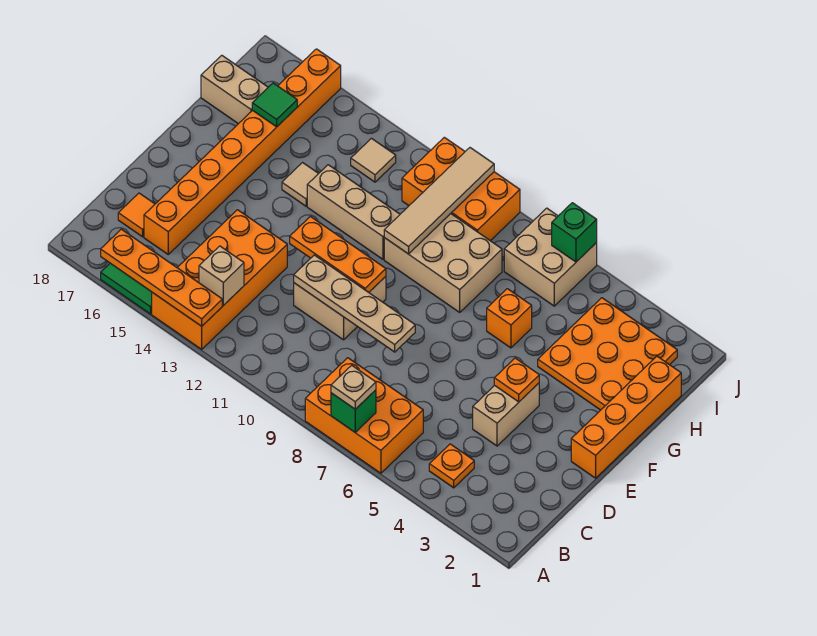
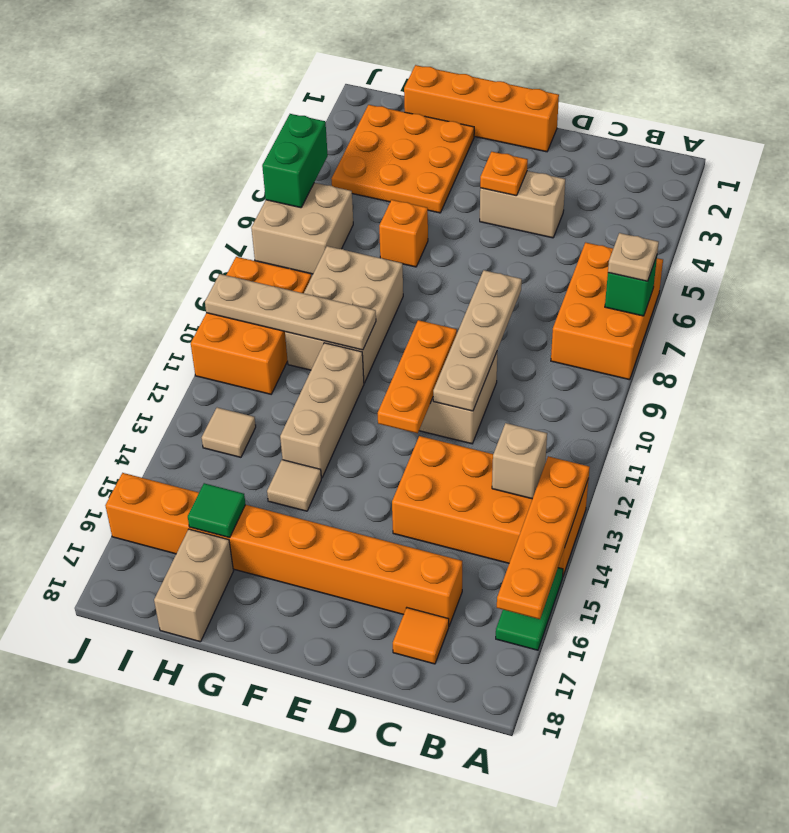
orange 1x1 plate [429,444,474,488] -> none
tan 1x4 tile [384,148,494,254] -> tan 1x4 plate [205,274,376,350]
green 1x1 brick [552,203,597,262] -> green 1x2 brick [262,114,328,208]

